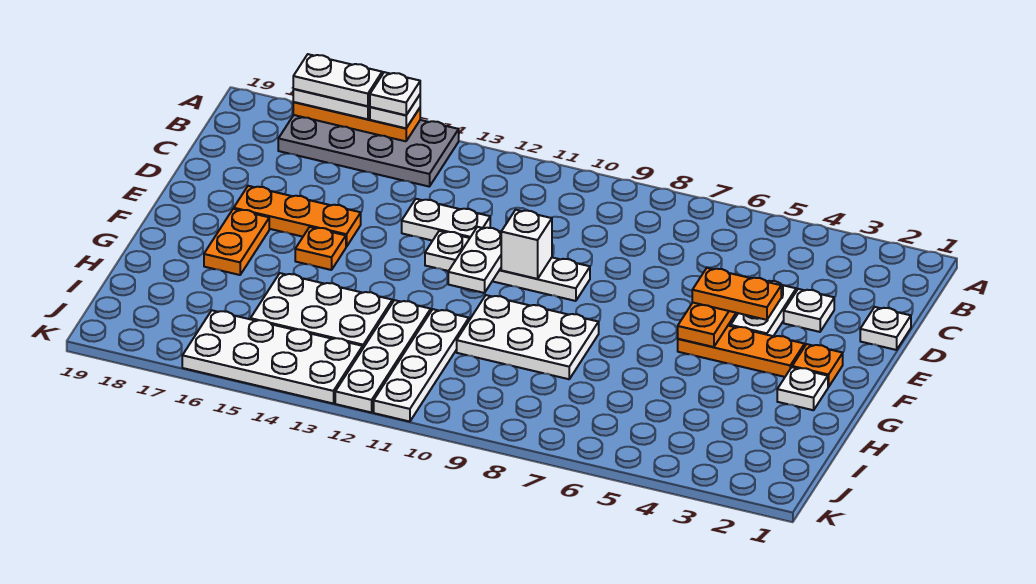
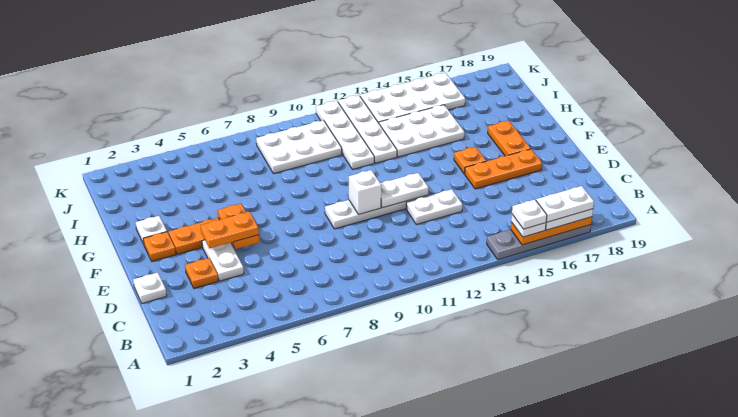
grey 2x4 plate [278,115,459,187] -> grey 1x4 plate [487,225,591,260]
white 1x1 plate [784,289,834,332] -> orange 1x1 plate [185,258,218,288]
white 1x2 plate [448,227,501,293] -> white 1x2 plate turned to [380,173,428,208]
white 2x3 plate [457,295,599,379] -> white 2x3 plate moved to [256,120,342,174]

